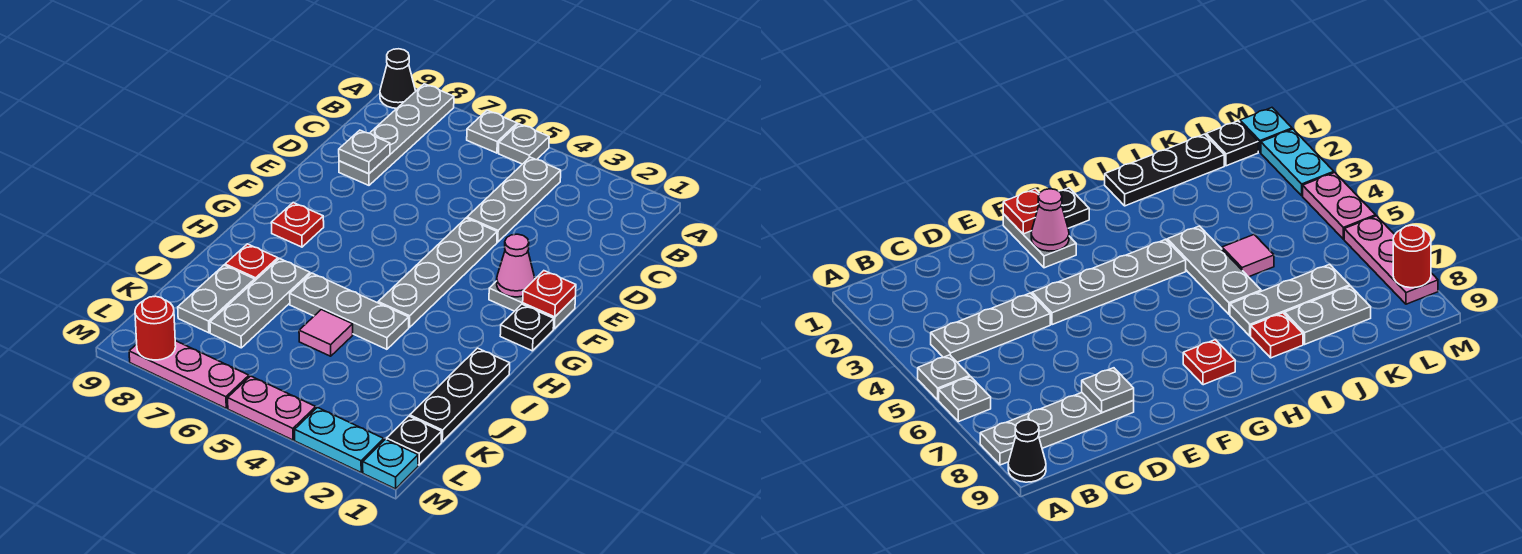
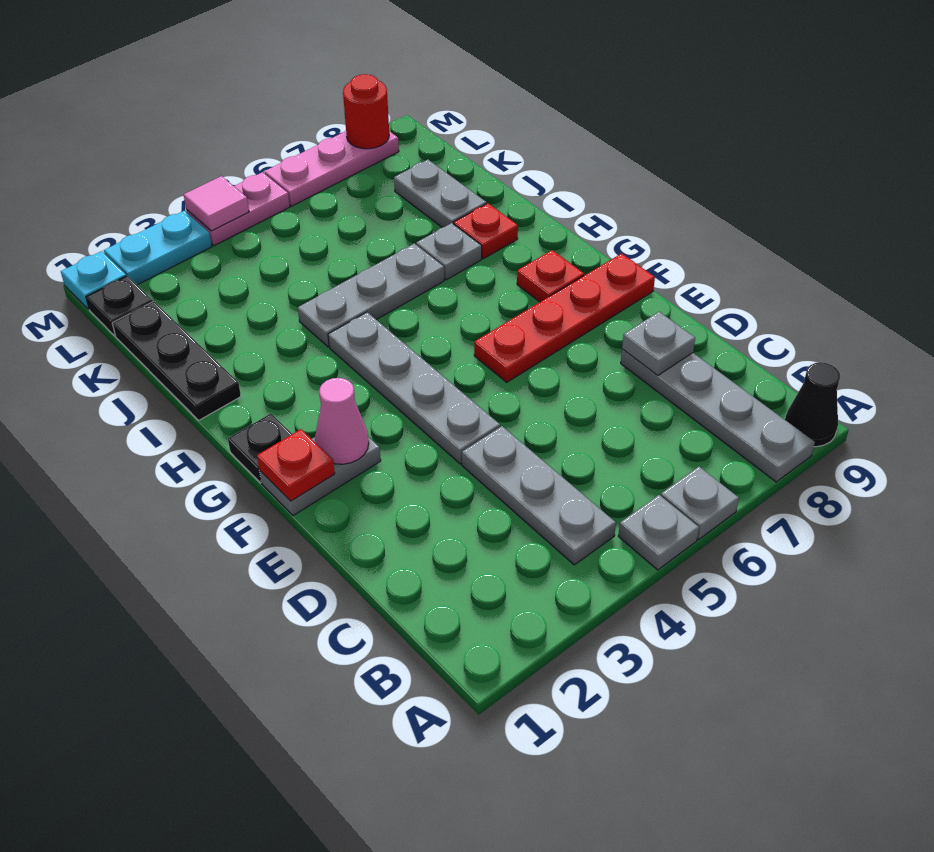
none -> red 1x4 plate [474,253,655,382]
grey 1x3 plate [210,258,310,348] -> grey 1x1 plate [416,223,482,280]
pink 1x1 tile [299,310,353,356] -> pink 1x1 tile moved to [184,176,249,231]

